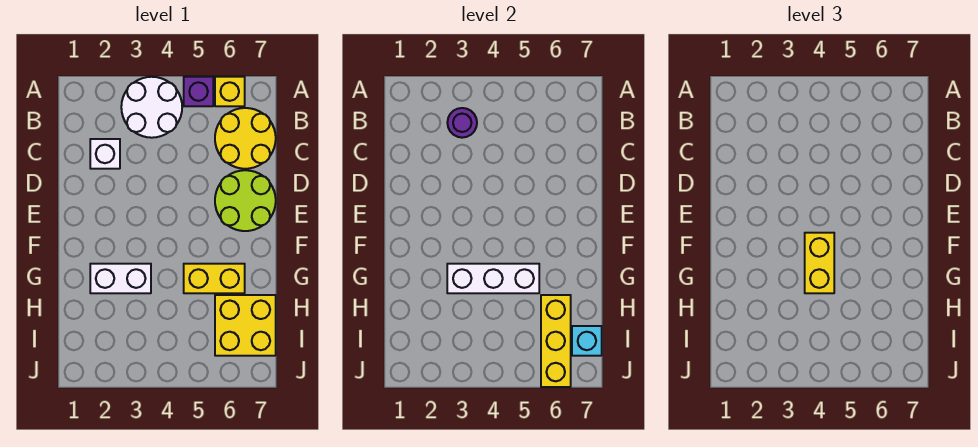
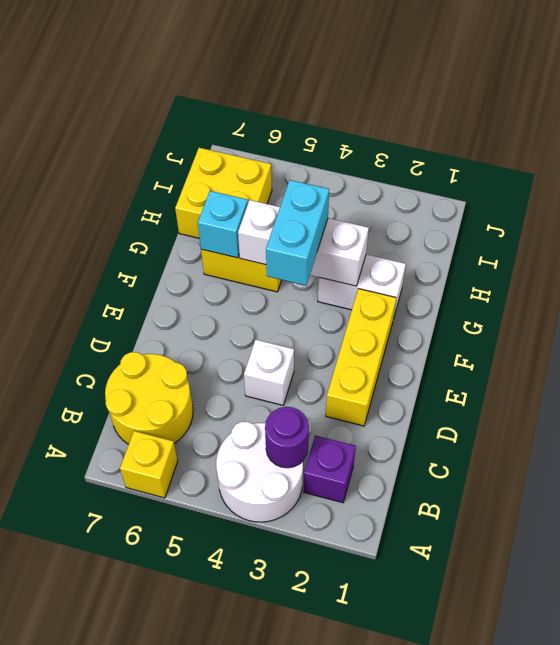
purple 1x1 brick [184,77,213,106] -> purple 1x1 brick moved to [304,435,356,503]
white 1x1 brick [90,139,120,169] -> white 1x1 brick moved to [244,340,294,405]
lime 2x2 round brick [215,170,276,231] -> none
yellow 1x2 brick [805,233,834,293] -> cyan 1x2 brick [266,180,329,286]
yellow 1x3 brick [541,295,571,387] -> yellow 1x3 brick moved to [326,289,396,426]
cyan 1x1 brick [572,326,602,356] -> cyan 1x1 brick moved to [198,191,248,258]

